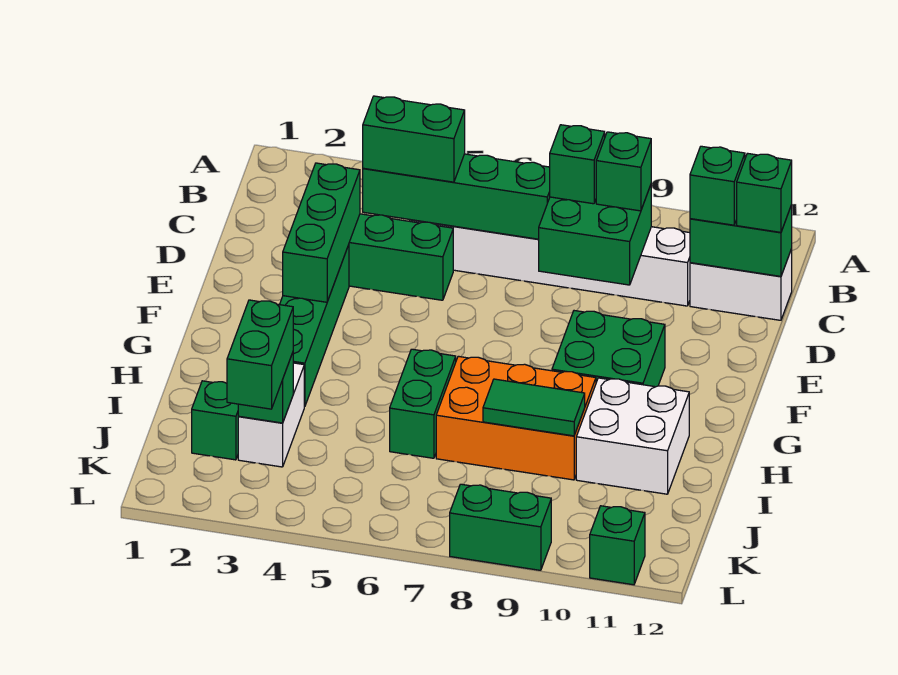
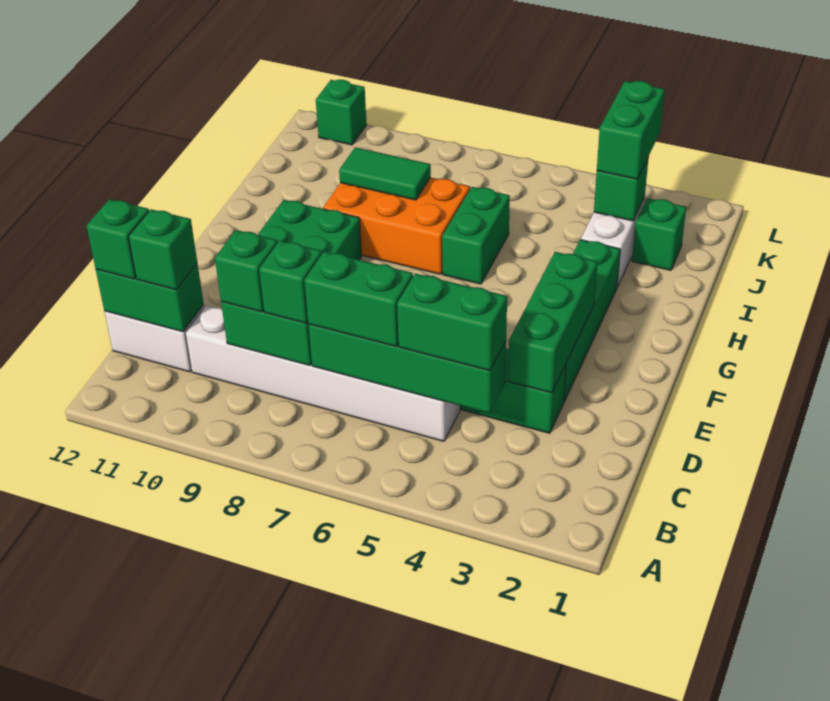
white 2x2 brick [576,378,689,494] -> none
green 1x2 brick [450,484,551,570] -> green 1x2 brick moved to [304,251,413,347]

